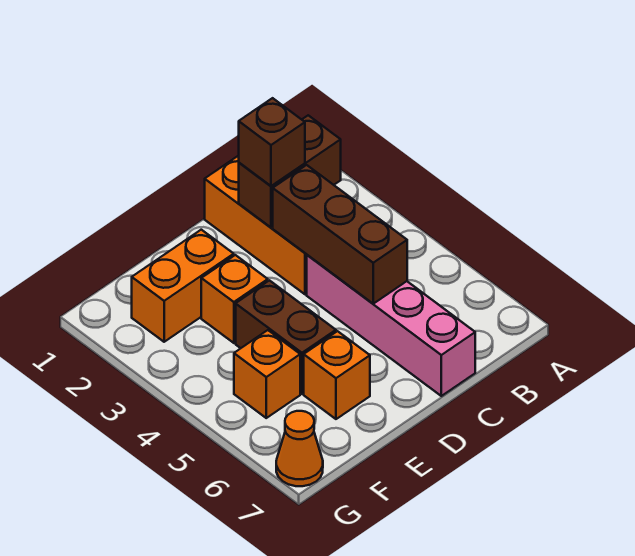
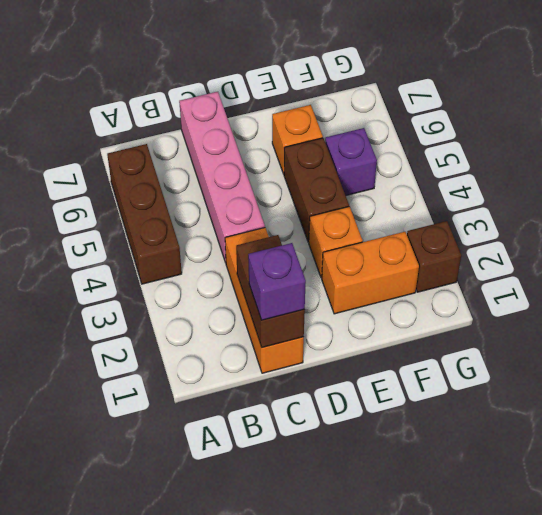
brown 1x2 brick [239,115,341,228] -> brown 1x2 brick turned to [236,235,305,348]
none -> purple 1x1 brick [248,243,306,320]
brown 1x1 brick [239,98,305,186] -> brown 1x1 brick moved to [407,221,461,292]
brown 1x3 brick [273,165,407,304] -> brown 1x3 brick moved to [107,144,182,284]
orange 1x1 brick [234,330,300,418] -> purple 1x1 brick [325,128,377,195]
orange 1x1 cone [276,411,323,486] -> none

